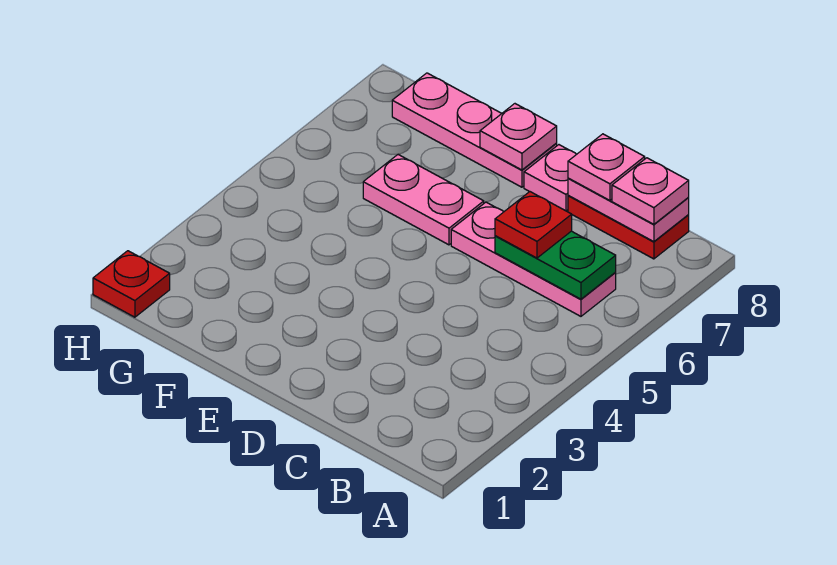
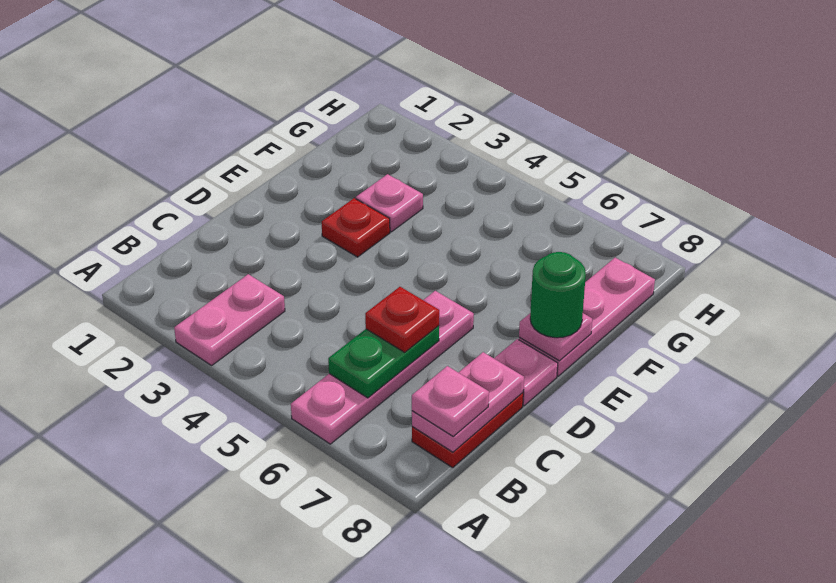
pink 1x3 plate [451,202,616,316] -> pink 1x4 plate [291,291,474,444]
pink 1x1 plate [568,134,645,200] -> pink 1x1 plate moved to [355,174,423,232]
pink 1x2 plate [363,155,484,245] -> pink 1x2 plate moved to [174,274,285,365]
none -> green 1x1 round brick [530,252,586,338]
red 1x1 plate [93,251,170,317] -> red 1x1 plate moved to [322,198,390,257]

